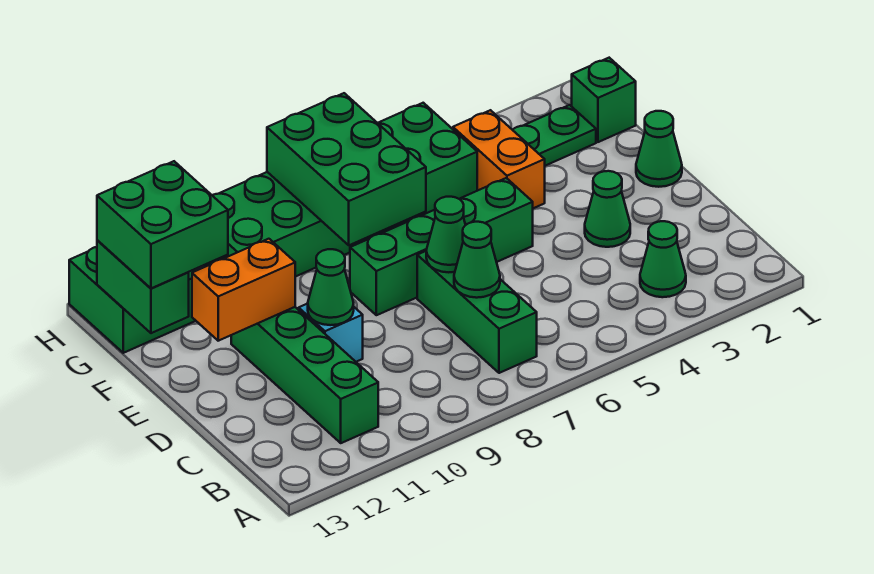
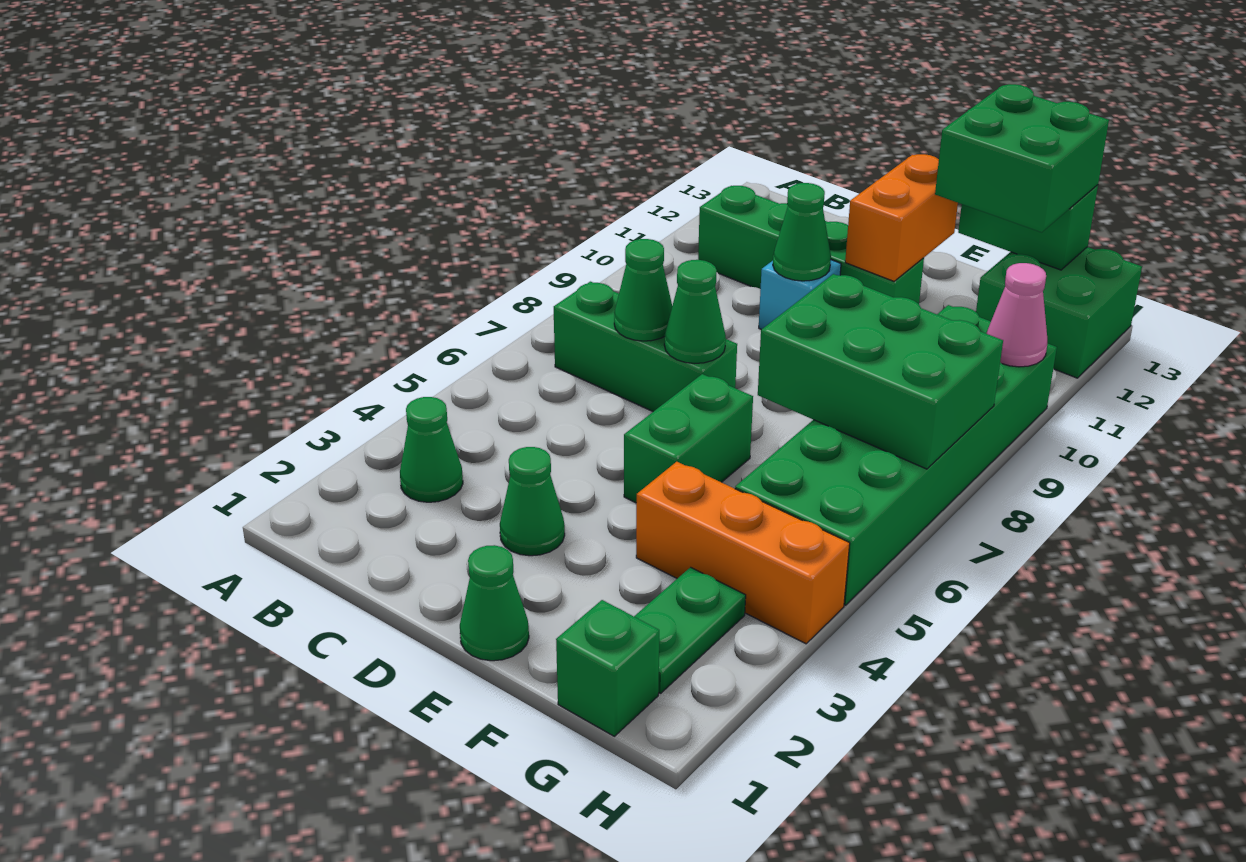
green 1x4 brick [350,178,533,315] -> green 1x2 brick [624,374,753,503]
orange 1x2 brick [453,110,545,208] -> orange 1x3 brick [636,462,850,644]
none -> pink 1x1 cone [986,263,1047,367]

